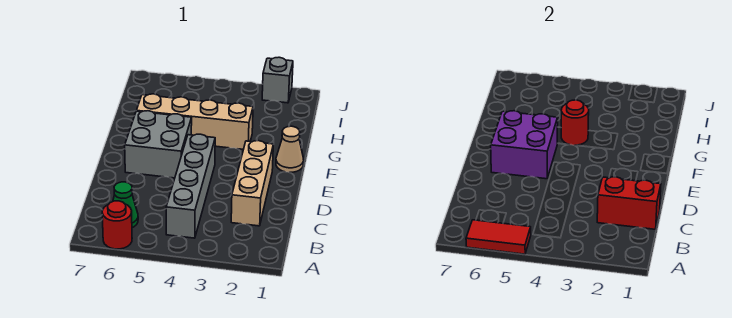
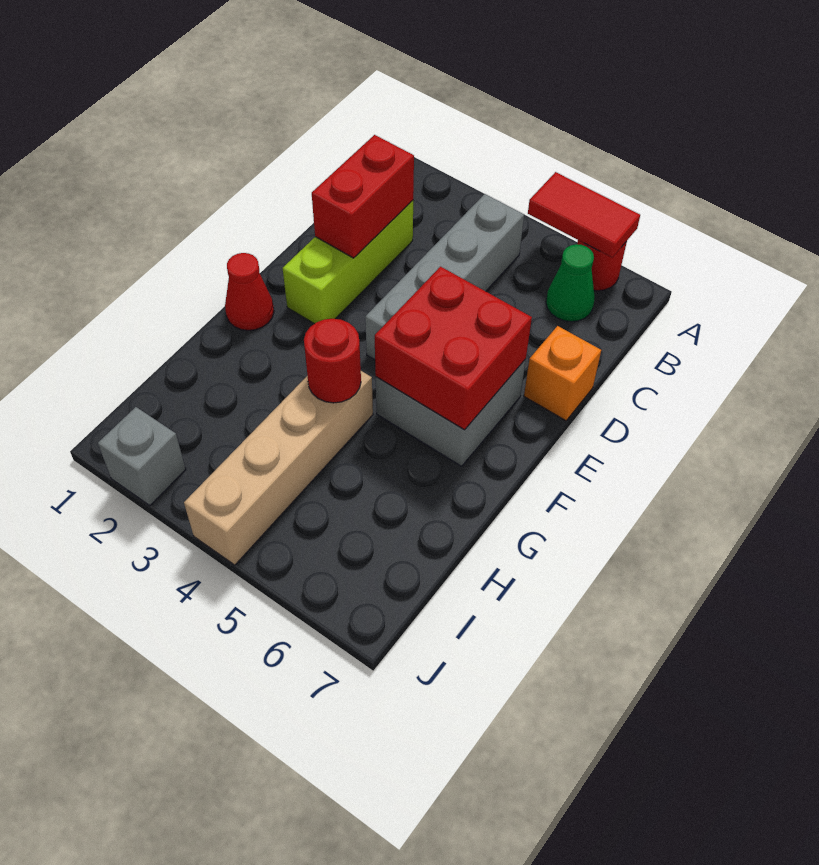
red 1x2 brick [597,177,661,229] -> red 1x2 brick turned to [312,135,414,258]
tan 1x3 brick [231,141,273,226] -> lime 1x3 brick [283,201,413,324]
none -> orange 1x1 brick [524,326,601,421]
purple 2x2 brick [491,111,558,179] -> red 2x2 brick [375,267,532,430]
tan 1x1 cone [276,126,304,172] -> red 1x1 cone [225,253,274,330]
tan 1x4 brick [136,94,253,149] -> tan 1x4 brick turned to [184,371,373,565]

